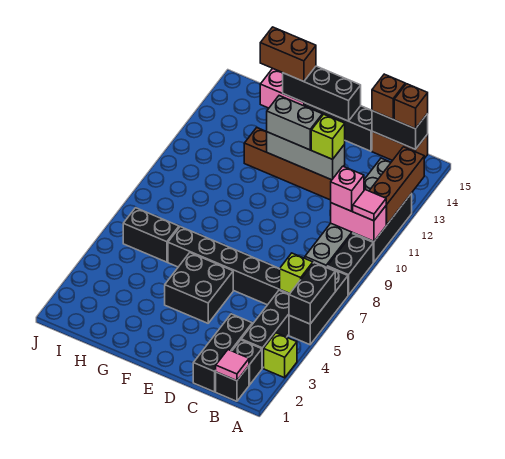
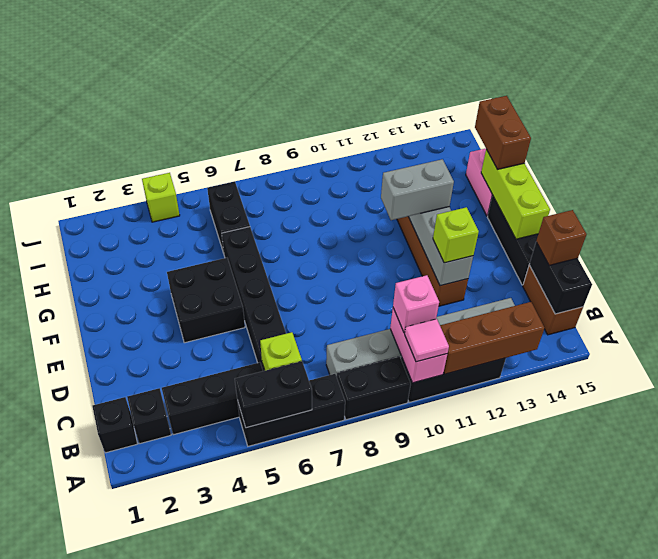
lime 1x1 brick [264,333,297,378] -> lime 1x1 brick moved to [142,173,180,222]
pink 1x1 tile [216,350,249,381] -> none
brown 1x1 brick [394,84,428,129] -> none
black 1x3 brick [193,314,252,392] -> none
grey 1x2 brick [267,96,322,150] -> grey 1x2 brick turned to [381,159,454,220]
black 1x3 brick [283,66,361,121] -> lime 1x3 brick [481,149,550,239]

